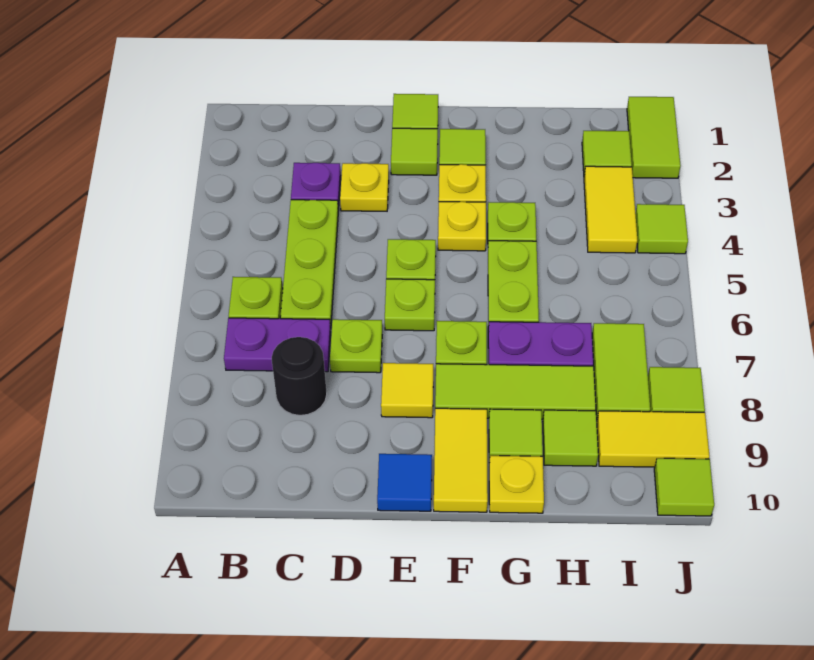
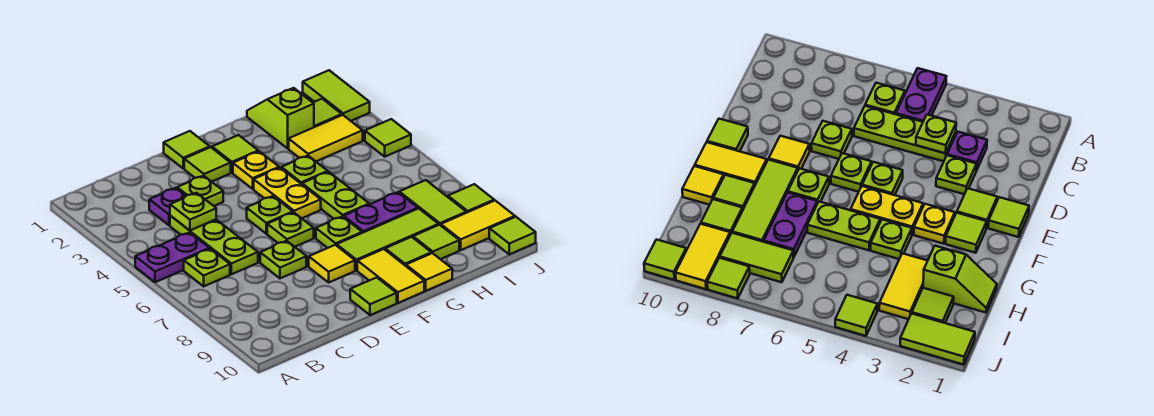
purple 1x2 plate [224,318,331,372] -> purple 1x2 plate moved to [135,233,209,282]
none -> lime 1x1 plate [170,193,216,230]
black 1x1 round brick [272,337,327,415] -> none
yellow 1x1 plate [340,163,389,211] -> lime 1x1 plate [177,176,223,206]
blue 1x1 tile [377,454,432,511] -> lime 1x1 tile [350,277,397,315]
yellow 1x1 plate [438,202,486,251] -> yellow 1x2 plate [254,168,321,218]
yellow 1x1 plate [489,456,544,513] -> yellow 1x1 tile [406,253,452,291]
none -> lime 1x2 slope [247,88,314,148]
yellow 1x2 tile [584,166,637,253] -> yellow 1x2 tile turned to [289,115,363,161]

